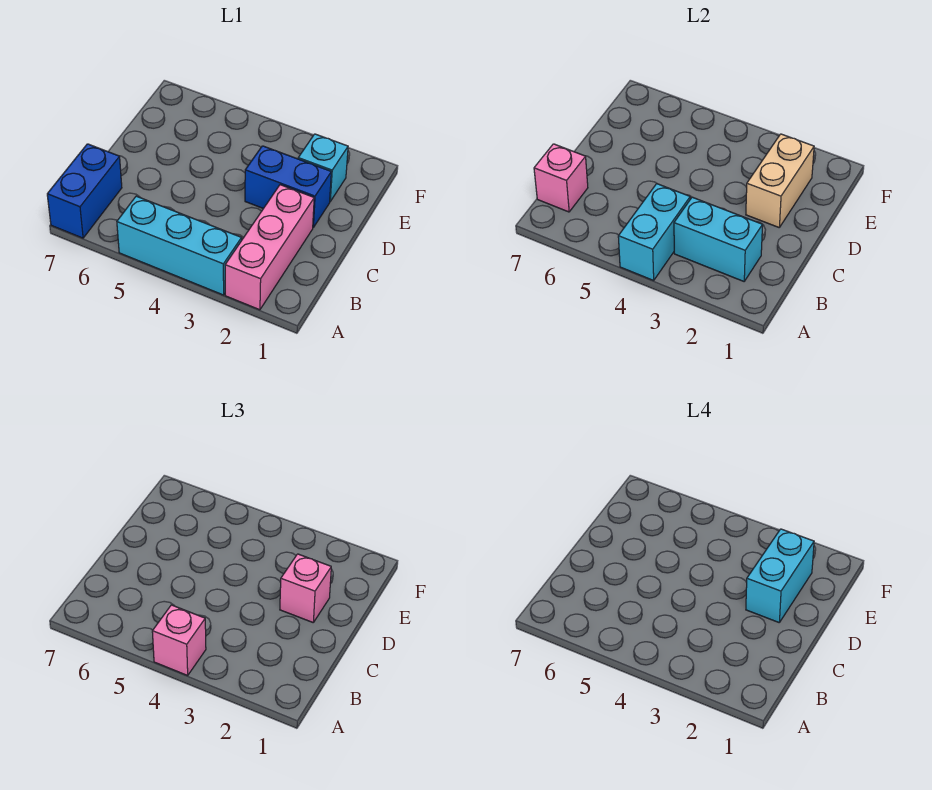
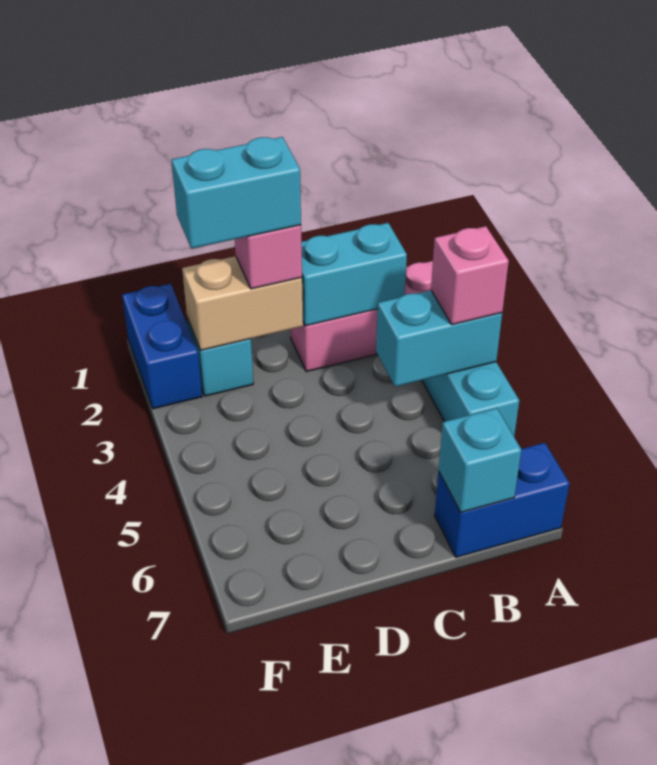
cyan 1x2 brick [674,197,763,281] -> cyan 1x2 brick turned to [301,223,407,326]
pink 1x1 brick [534,144,588,212] -> cyan 1x1 brick [439,408,521,512]
blue 1x2 brick [245,146,331,227] -> blue 1x2 brick moved to [122,284,202,409]

